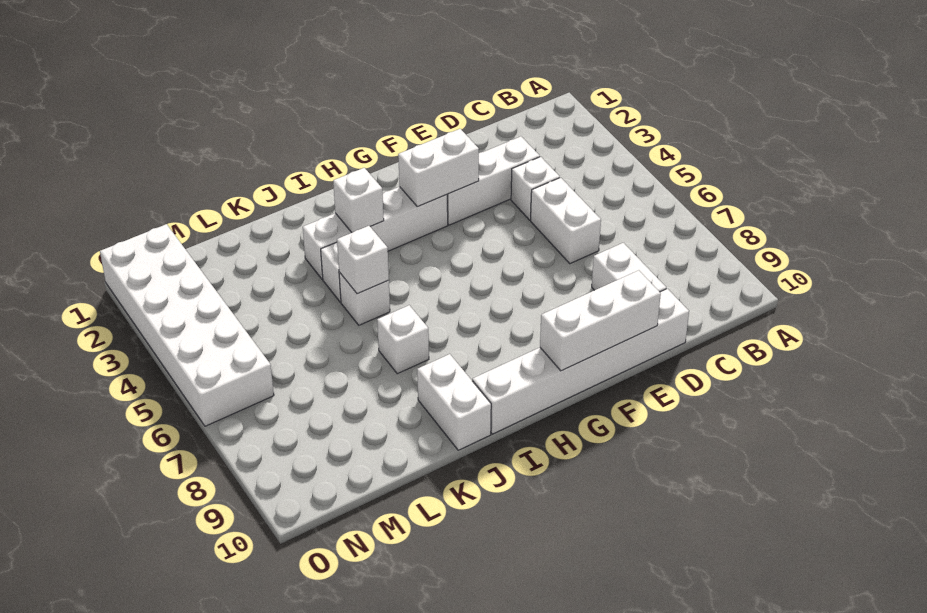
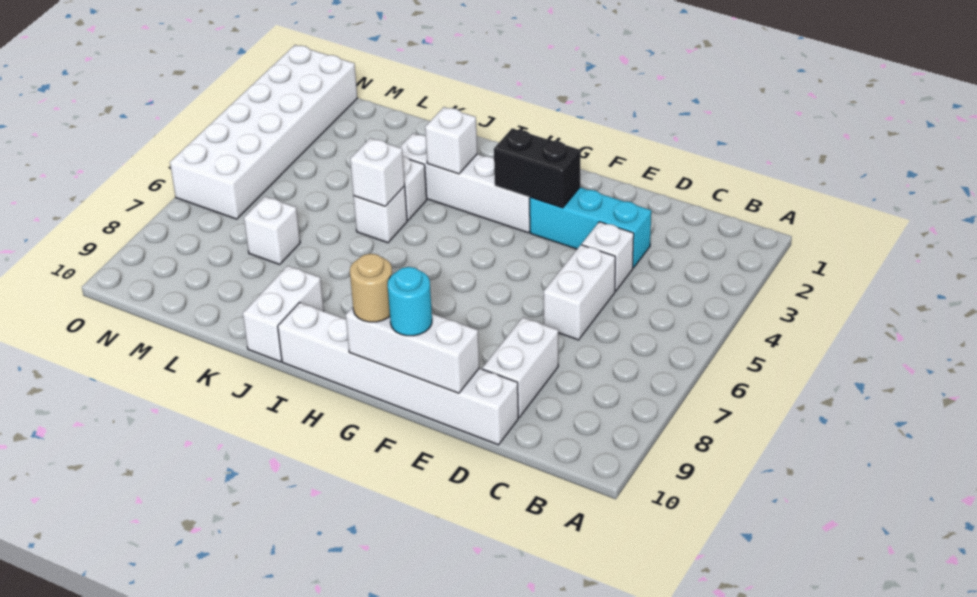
white 1x3 brick [447,137,540,225] -> cyan 1x3 brick [530,187,651,268]
white 1x2 brick [398,129,479,207] -> black 1x2 brick [494,128,580,208]
none -> cyan 1x1 round brick [388,267,432,336]
none -> tan 1x1 round brick [350,254,392,322]
white 1x1 brick [377,305,429,374] -> white 1x1 brick moved to [244,197,300,264]

